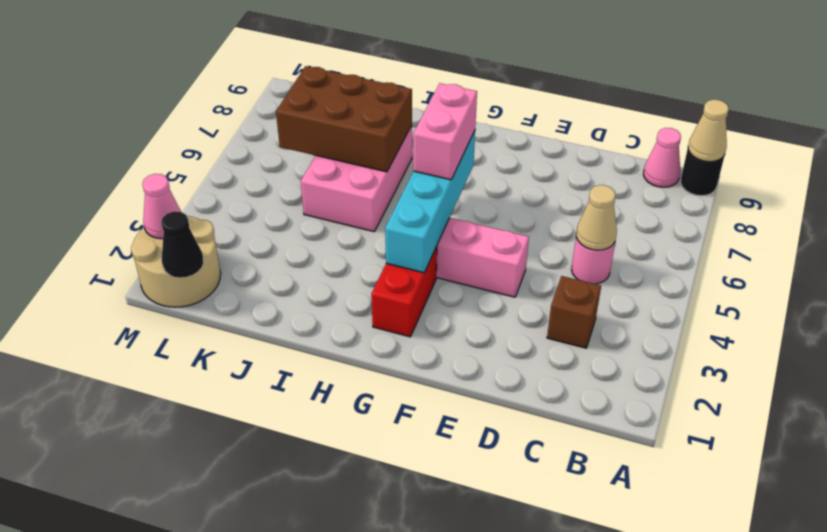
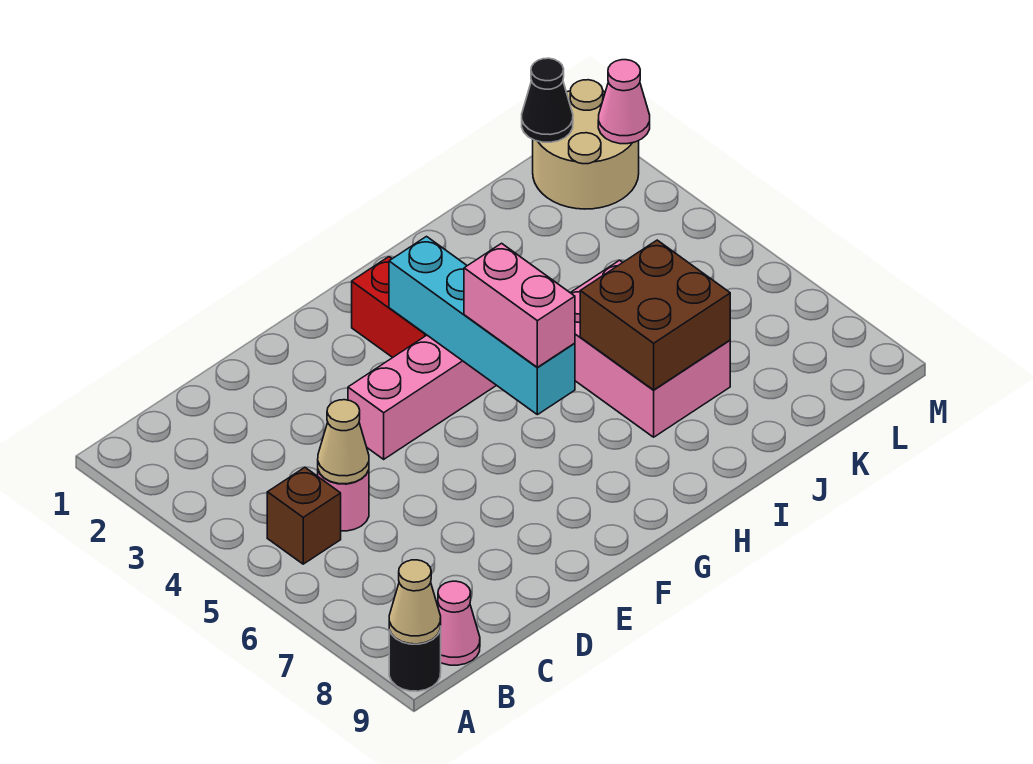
brown 1x1 brick [547,276,601,348] -> brown 1x1 brick moved to [267,467,341,564]
brown 2x3 brick [276,66,412,172] -> brown 2x2 brick [580,240,730,390]

